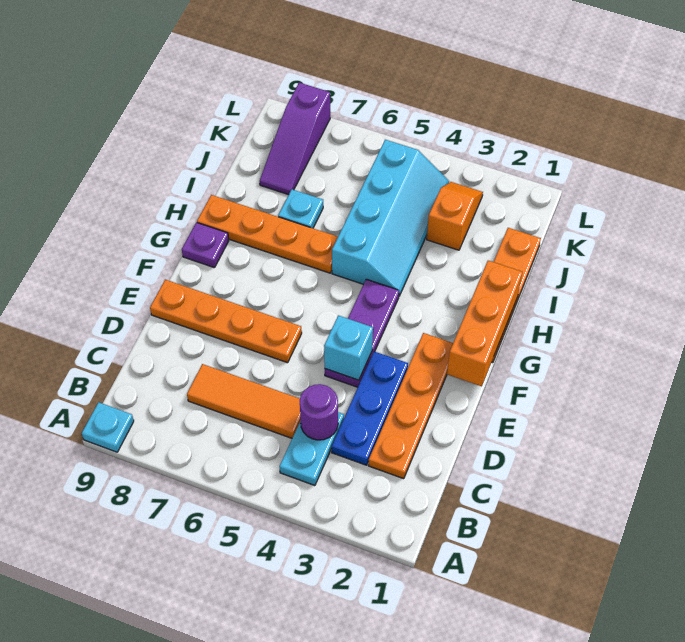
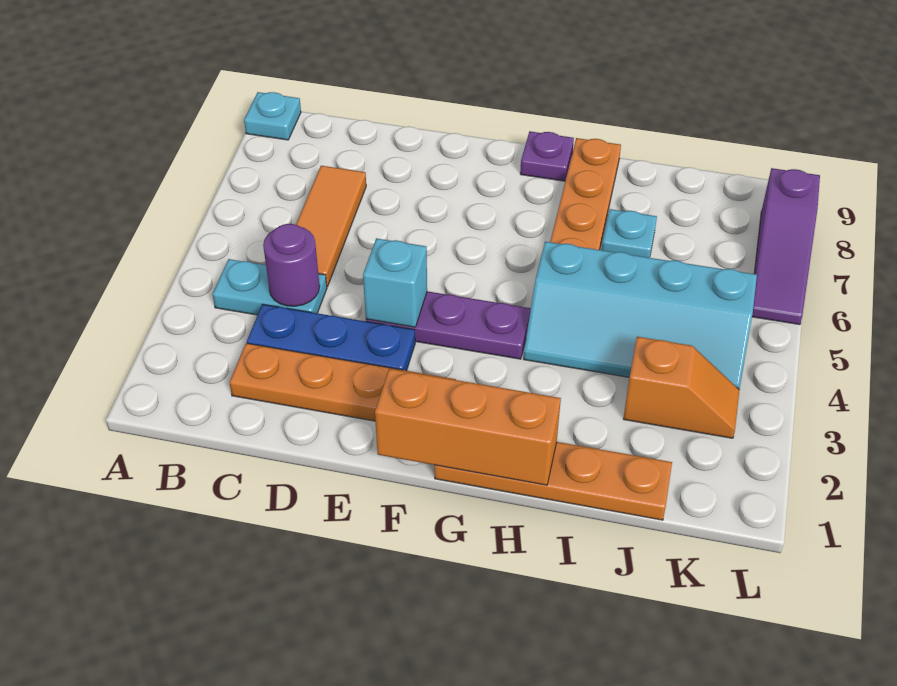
orange 1x4 plate [150,280,302,363] -> none
purple 1x3 slope [260,83,330,195] -> purple 1x3 slope turned to [752,168,820,325]

